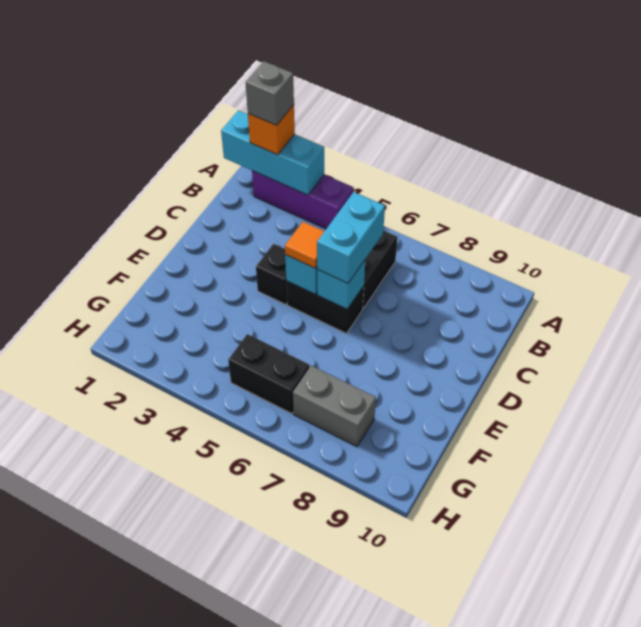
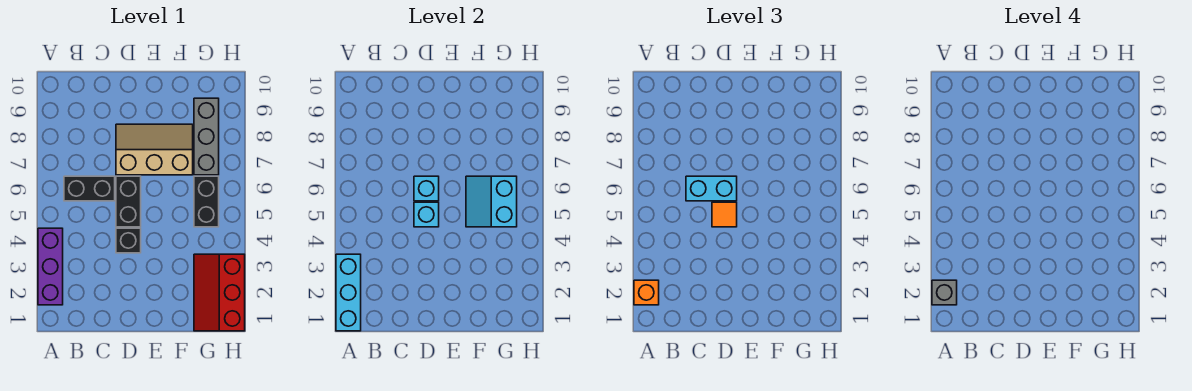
none -> tan 2x3 slope [116,124,193,175]
none -> cyan 2x2 slope [466,176,517,227]
none -> red 2x3 slope [194,254,245,331]
grey 1x2 brick [293,365,376,447] -> grey 1x3 brick [194,98,219,175]

